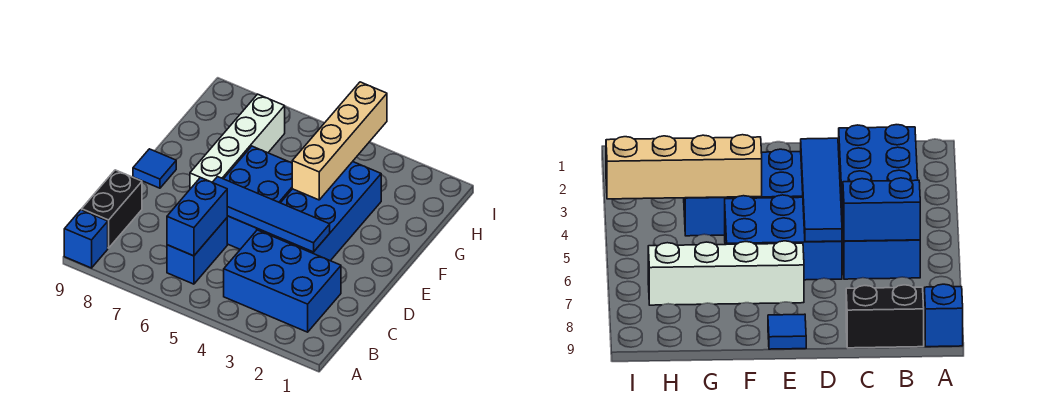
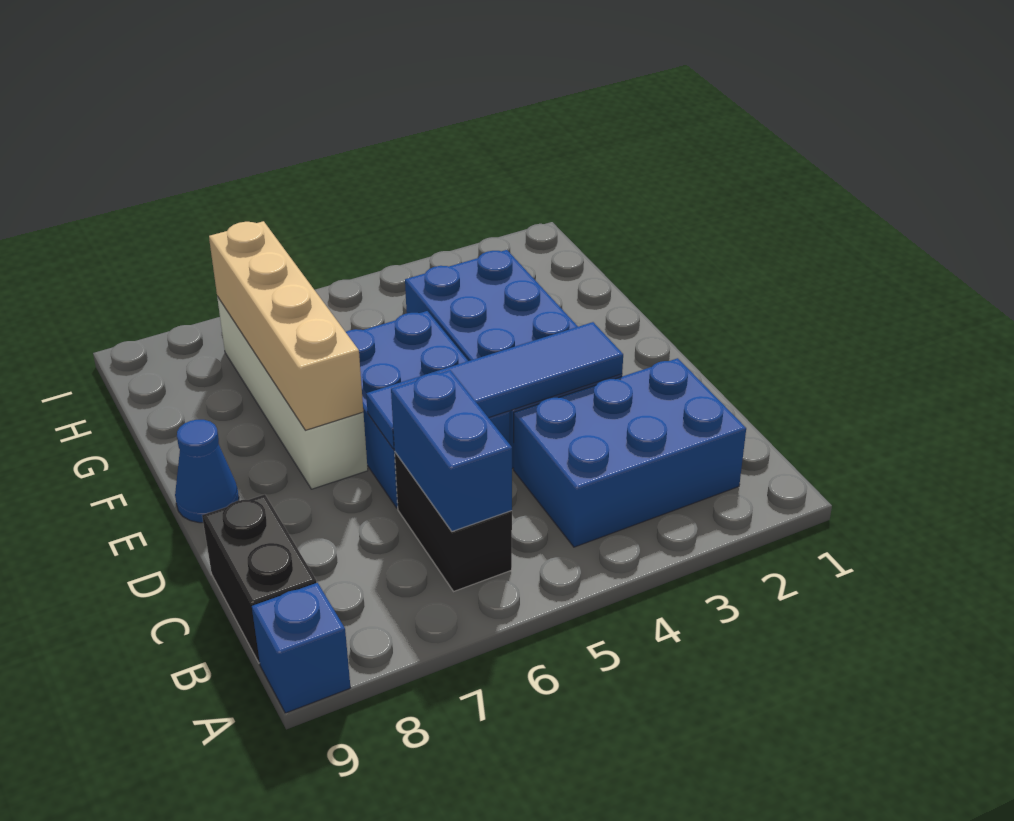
blue 1x2 brick [167,218,227,284] -> black 1x2 brick [395,453,512,591]
blue 1x1 tile [133,149,176,188] -> blue 1x1 cone [175,420,239,523]
tan 1x4 brick [292,82,387,200] -> tan 1x4 brick moved to [209,221,363,430]

